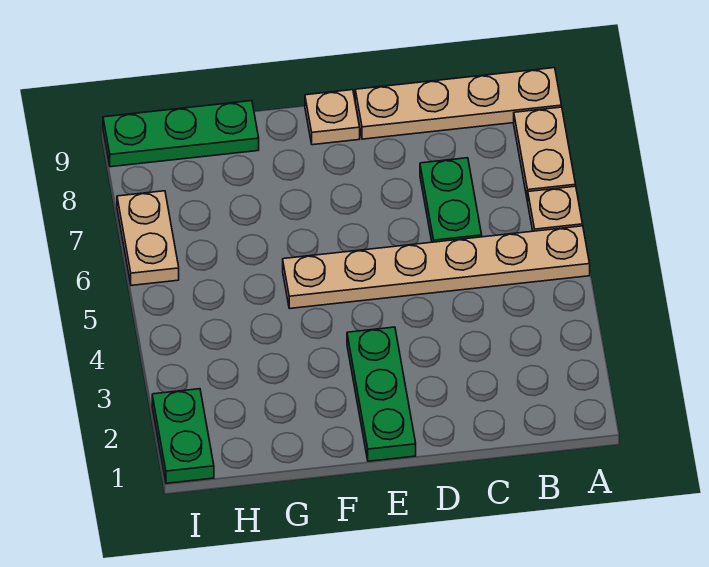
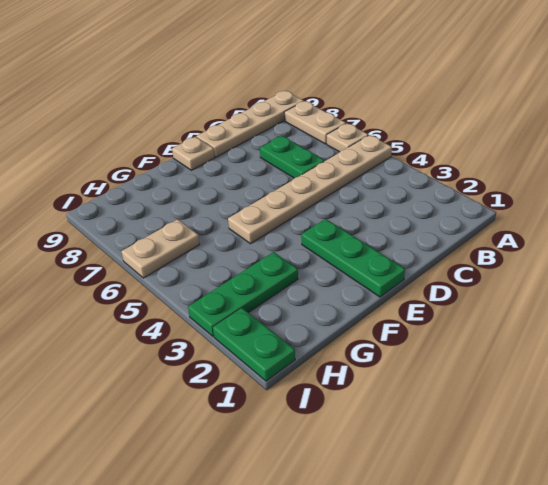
green 1x3 plate [103,101,259,167] -> green 1x3 plate moved to [188,252,298,336]
tan 1x2 plate [117,191,179,285] -> tan 1x2 plate turned to [121,219,200,278]

